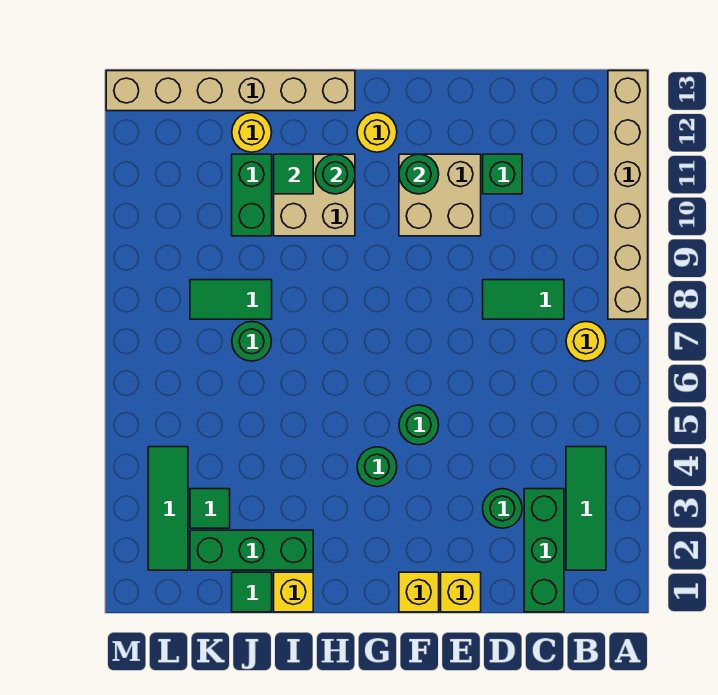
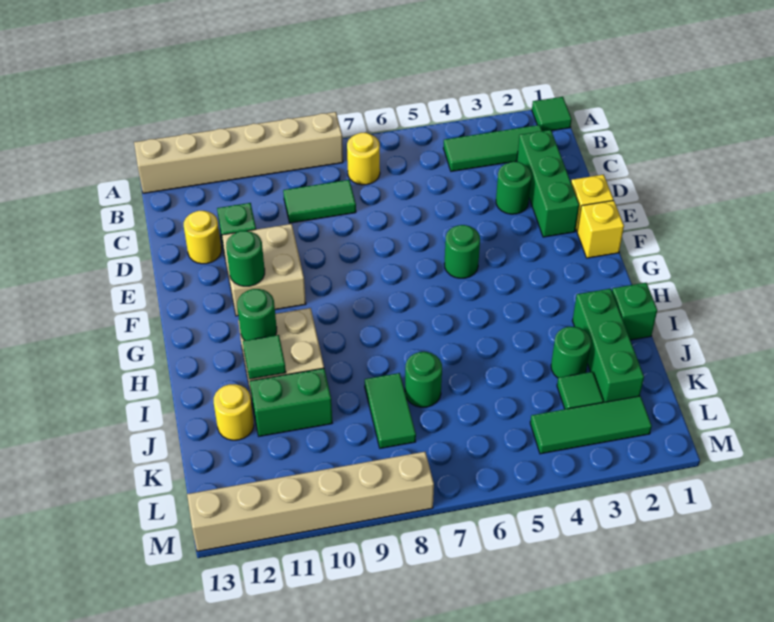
green 1x3 brick [524,489,564,612] -> green 1x3 brick turned to [517,130,579,237]
green 1x2 tile [483,280,564,319] -> green 1x2 tile turned to [283,180,356,223]
green 1x1 round brick [357,447,397,487] -> green 1x1 round brick moved to [551,327,591,378]
yellow 1x1 round brick [357,113,397,152] -> yellow 1x1 round brick moved to [184,211,221,264]
tan 1x6 brick [106,71,355,111] -> tan 1x6 brick turned to [187,452,434,551]
yellow 1x1 brick [274,572,313,612] -> green 1x1 brick [612,283,657,340]
green 1x1 tile [232,572,272,612] -> green 1x1 tile moved to [532,97,572,131]

